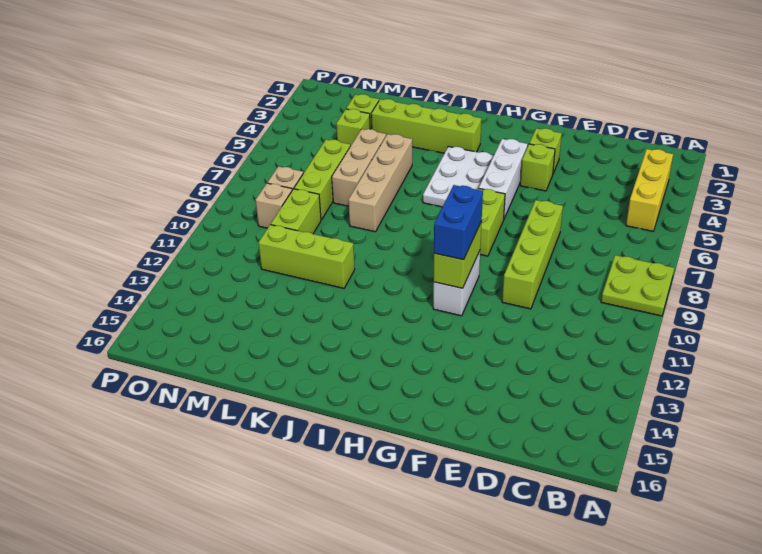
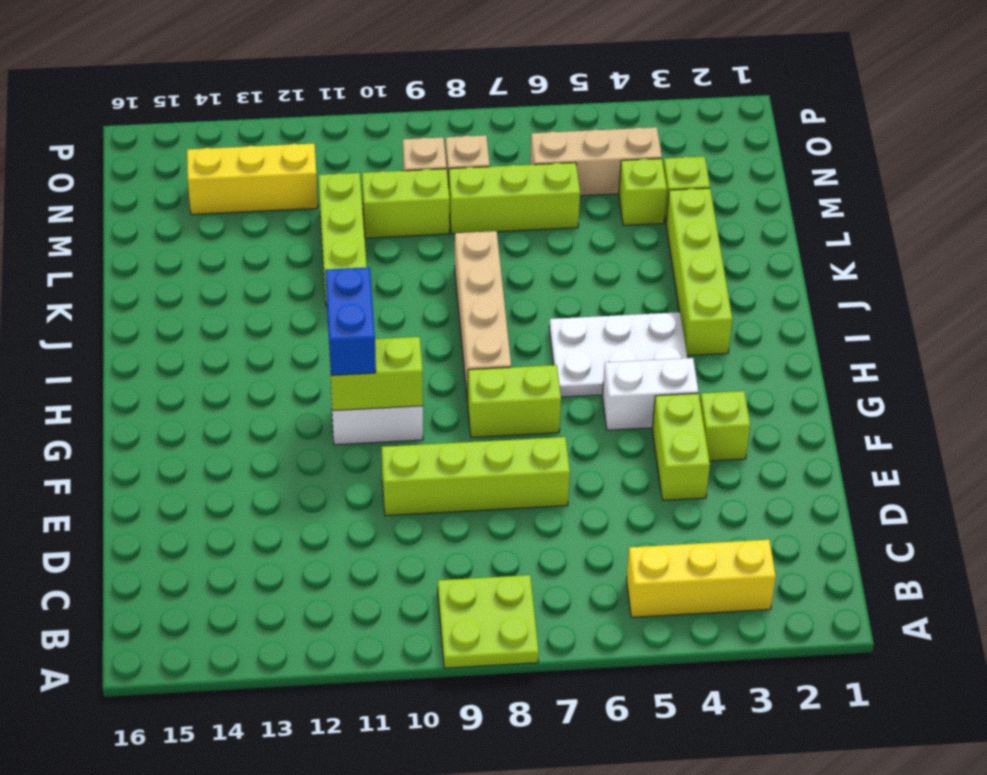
lime 1x1 brick [520,144,555,191] -> lime 1x2 brick [652,393,710,500]
white 1x3 brick [479,139,528,218] -> white 1x2 brick [602,358,698,430]
blue 1x2 brick [434,185,483,260] -> blue 1x2 brick turned to [325,267,376,375]
tan 1x4 brick [348,134,412,232] -> tan 1x4 brick turned to [455,231,511,402]
tan 1x3 brick [332,129,386,206] -> tan 1x3 brick moved to [530,127,662,196]
none -> yellow 1x3 brick [187,144,318,214]

